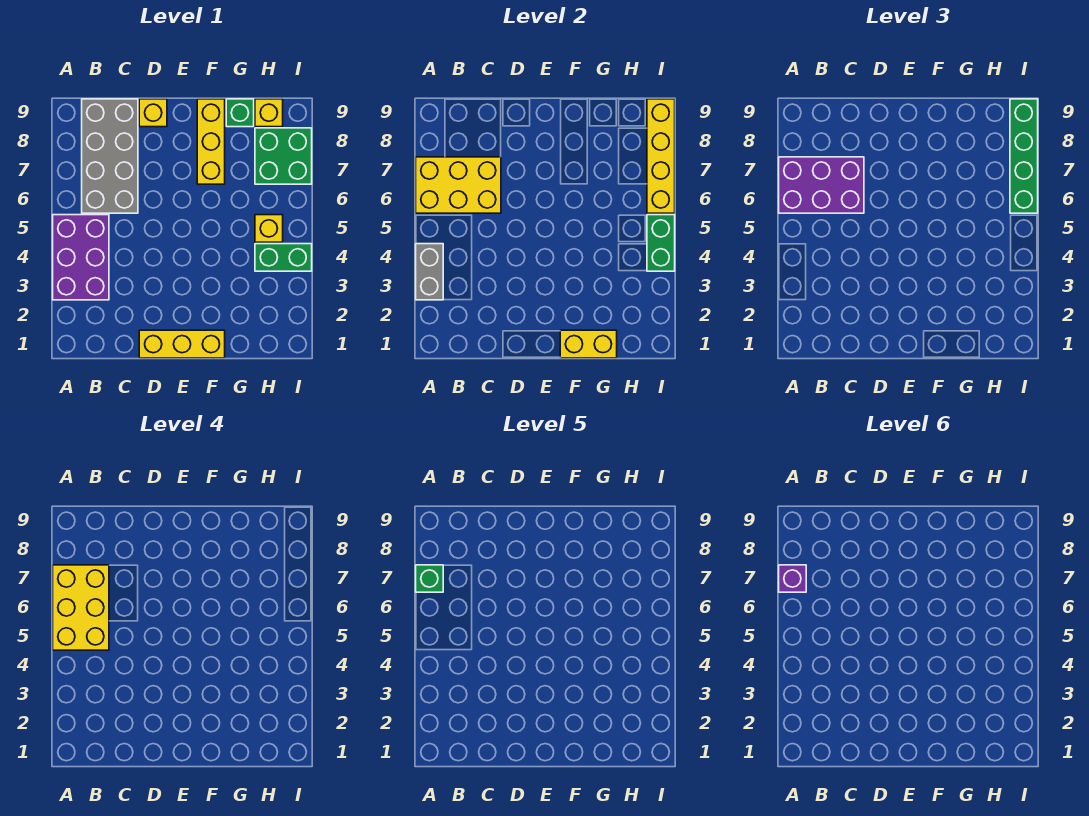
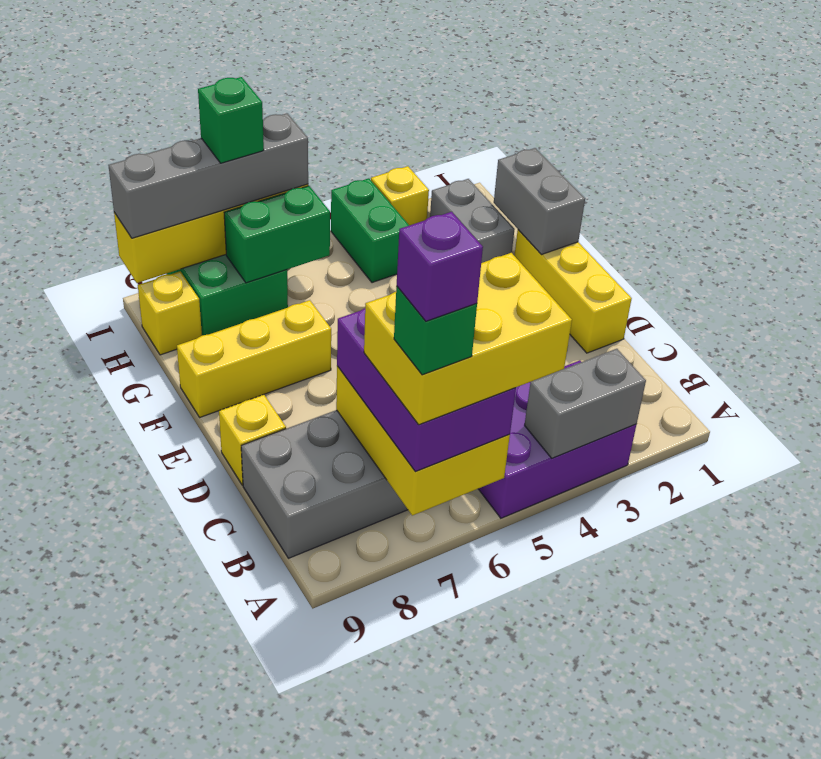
yellow 1x2 brick [560,330,617,358] -> grey 1x2 brick [494,148,585,254]
none -> grey 1x2 brick [430,179,515,263]
green 1x1 brick [226,99,254,127] -> green 1x1 brick moved to [198,77,264,163]
yellow 1x1 brick [255,215,283,242] -> yellow 1x1 brick moved to [371,166,429,226]
green 1x2 brick [647,215,675,271] -> green 1x2 brick moved to [224,186,330,283]
green 1x4 brick [1010,99,1038,213] -> grey 1x4 brick [108,113,308,238]

